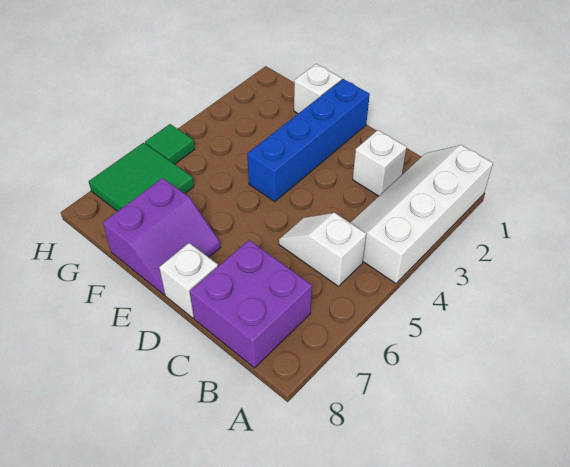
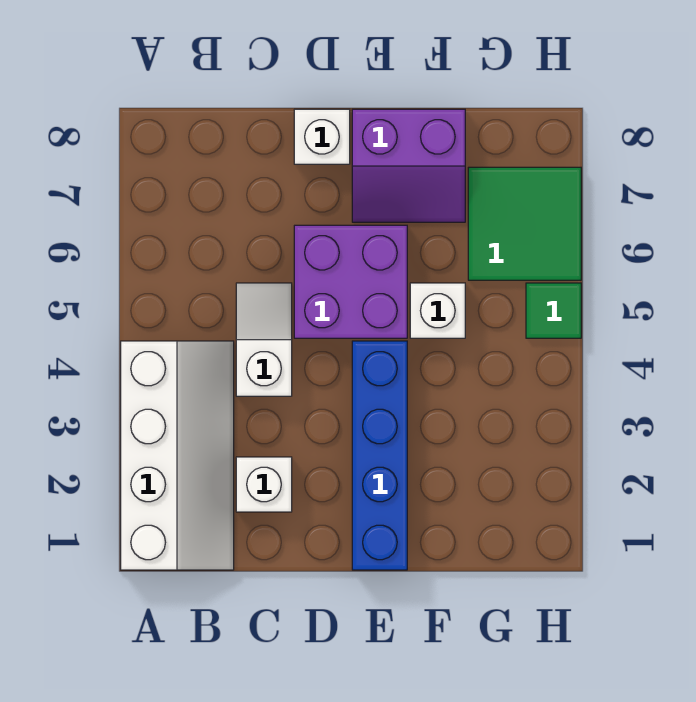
white 1x2 slope [279,213,366,286] -> white 1x2 slope turned to [236,283,292,396]
purple 2x2 brick [190,240,312,368] -> purple 2x2 brick moved to [294,225,407,338]
purple 2x2 slope [103,178,221,295] -> purple 2x2 slope turned to [352,109,465,222]
white 1x1 brick [294,64,342,113] -> white 1x1 brick moved to [410,283,465,338]

